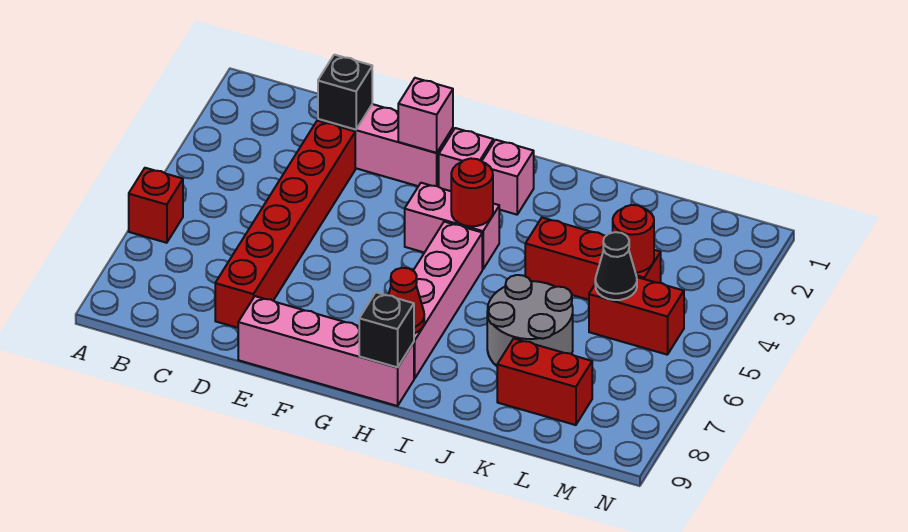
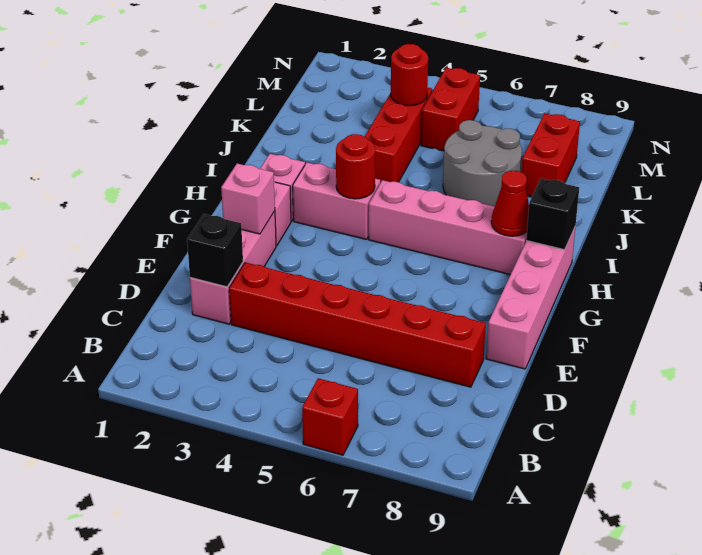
pink 1x2 brick [405,183,499,269] -> pink 1x2 brick turned to [293,163,380,239]
black 1x1 cone [595,232,637,300] -> none

